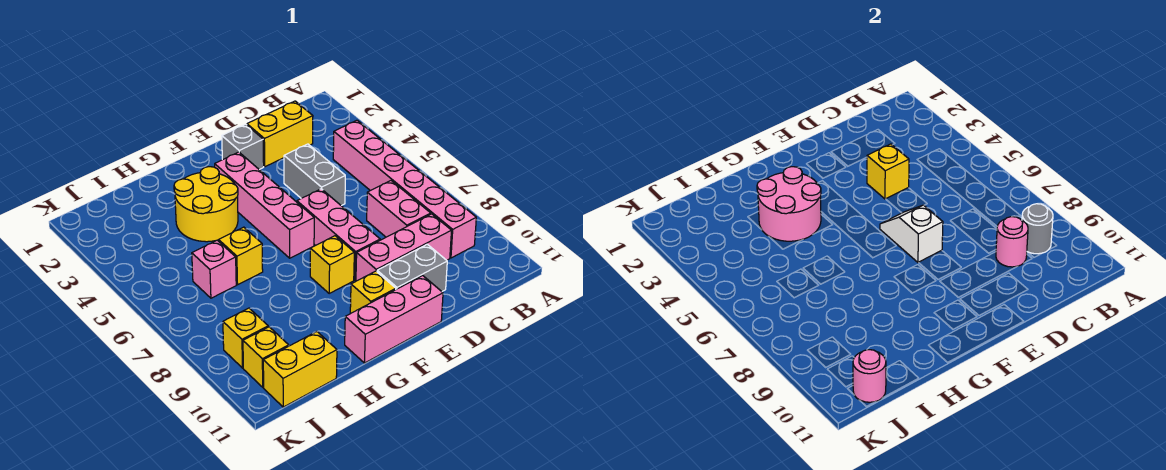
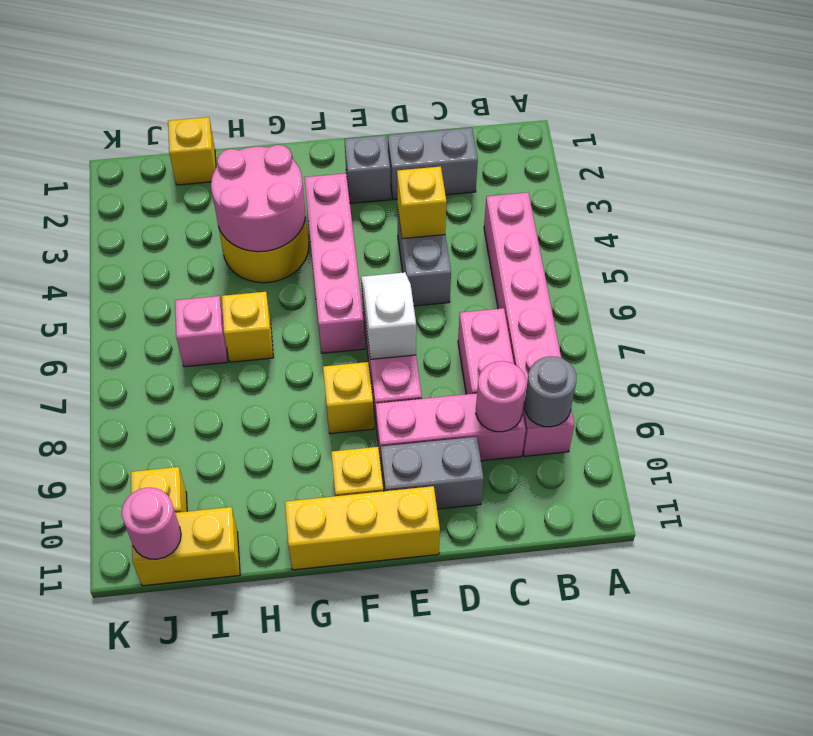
yellow 1x2 brick [247,101,313,167] -> grey 1x2 brick [388,128,478,200]
pink 1x3 brick [345,276,443,363] -> yellow 1x3 brick [285,486,440,570]
yellow 1x1 brick [223,308,268,368] -> yellow 1x1 brick moved to [168,117,216,185]

